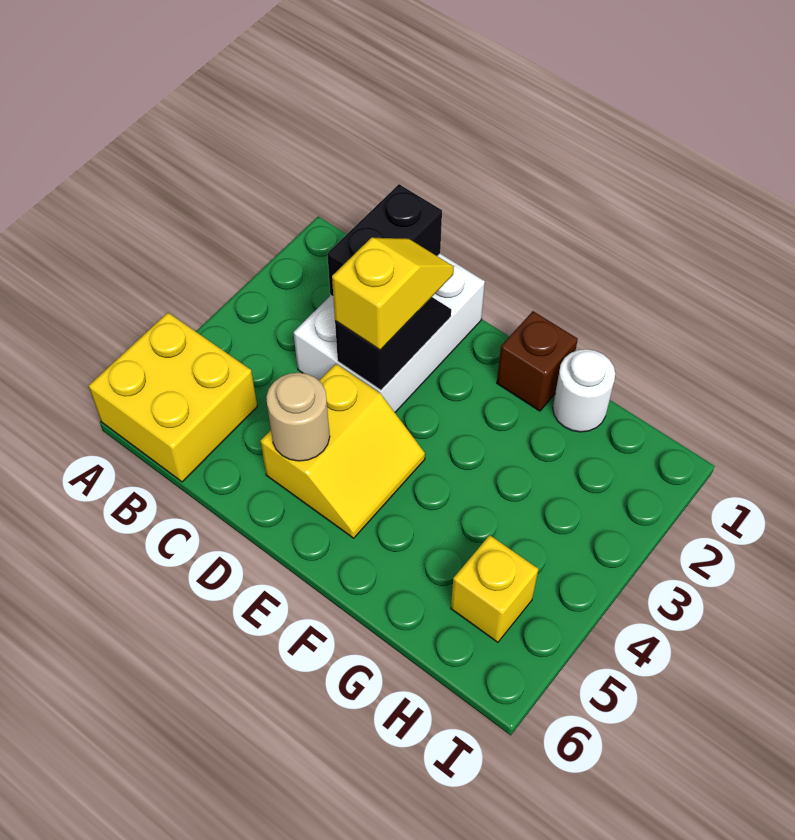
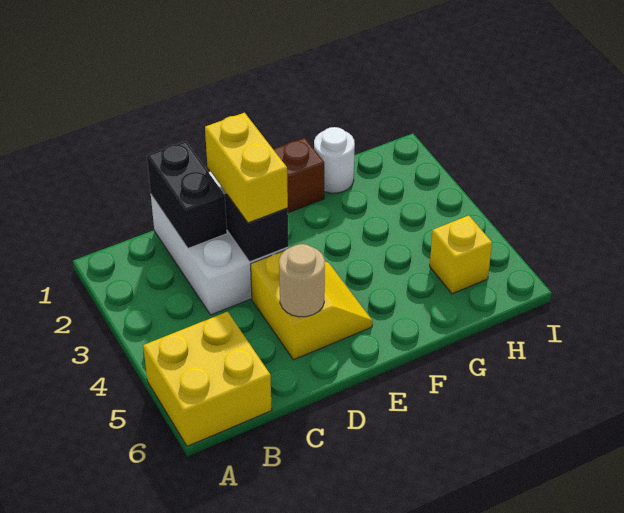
yellow 1x2 slope [332,238,454,350] -> yellow 1x2 brick [205,113,288,223]

